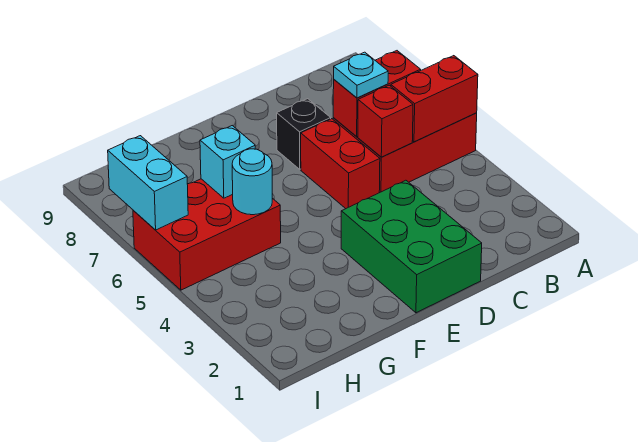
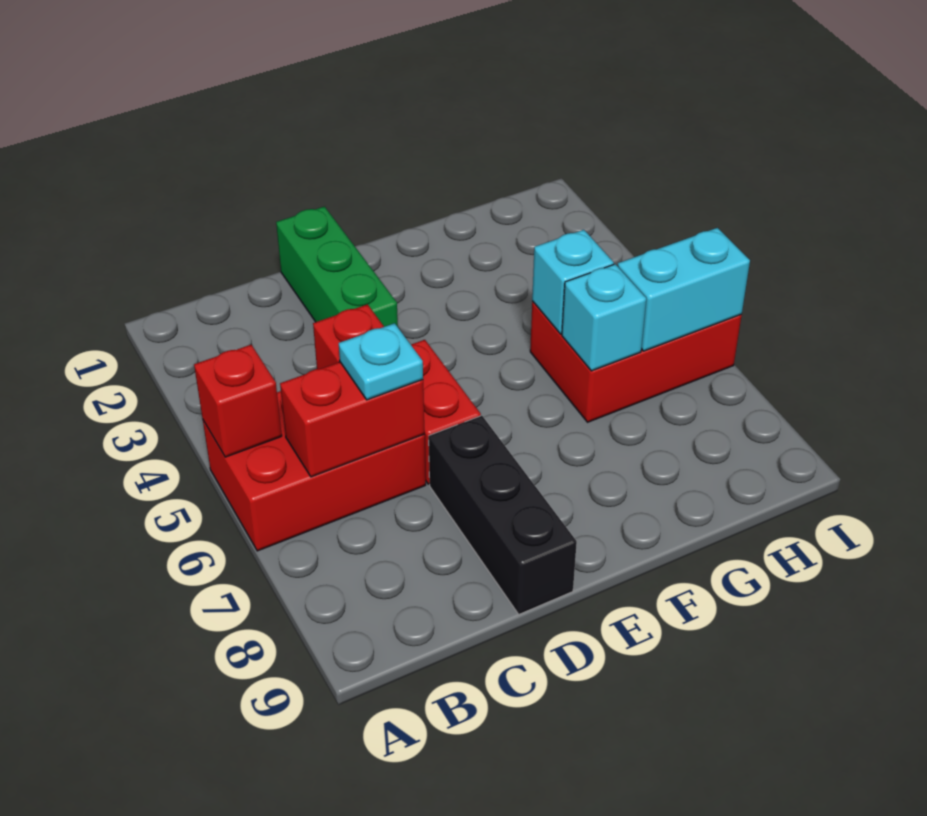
red 1x2 brick [391,56,478,142] -> red 1x1 brick [194,345,282,457]
green 2x3 brick [341,180,482,313] -> green 1x3 brick [276,206,398,327]
black 1x1 brick [277,99,331,169] -> black 1x3 brick [429,416,577,614]
cyan 1x1 round brick [232,149,272,215] -> cyan 1x1 brick [532,230,614,334]
cyan 1x2 brick [108,136,188,230] -> cyan 1x2 brick turned to [618,228,750,351]

